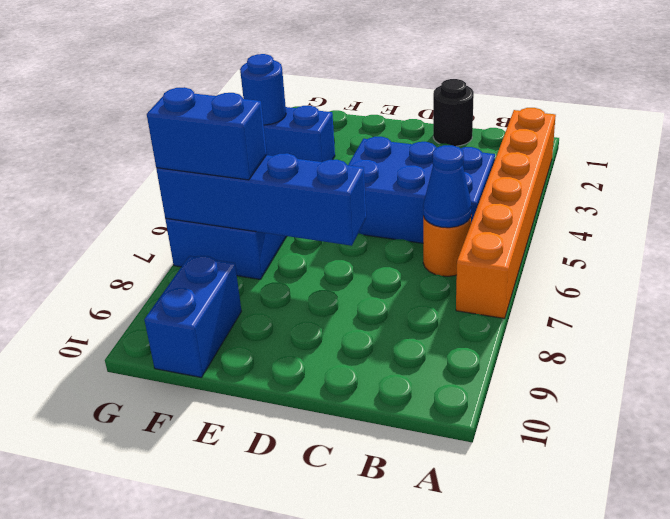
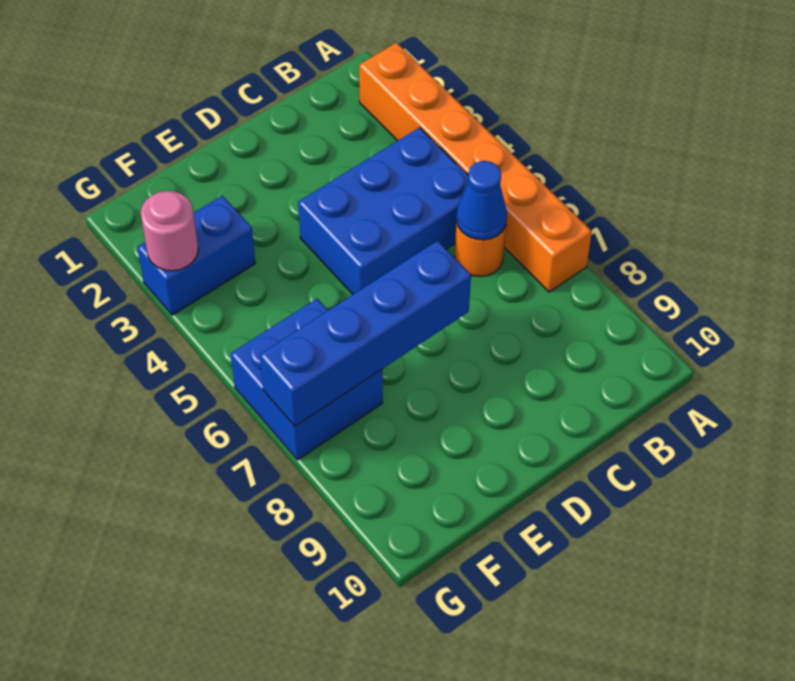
black 1x1 round brick [433,79,474,146] -> none
blue 1x2 brick [147,87,267,180] -> none
blue 1x2 brick [144,256,241,377] -> none
blue 1x1 round brick [240,54,286,125] -> pink 1x1 round brick [141,191,198,271]

